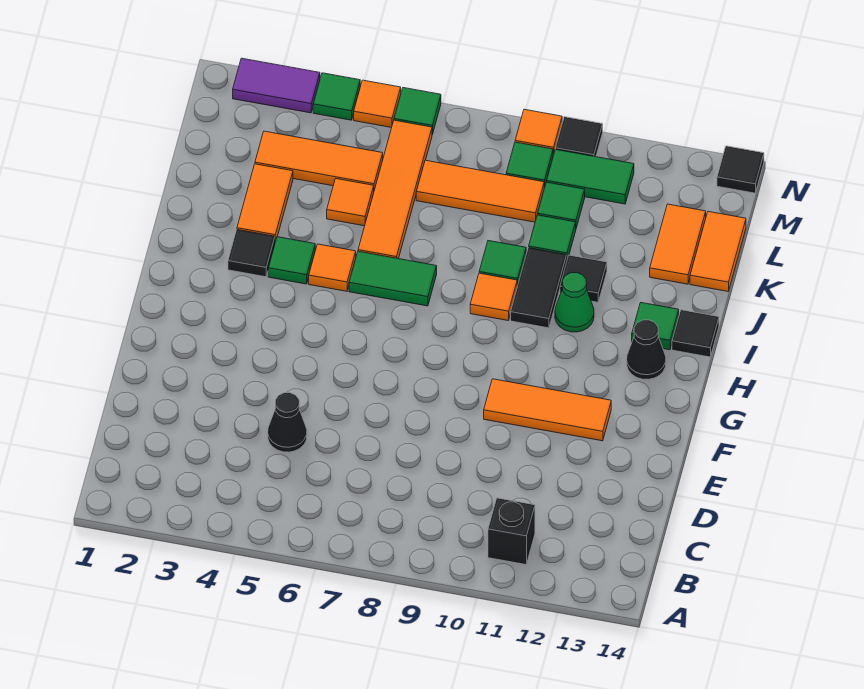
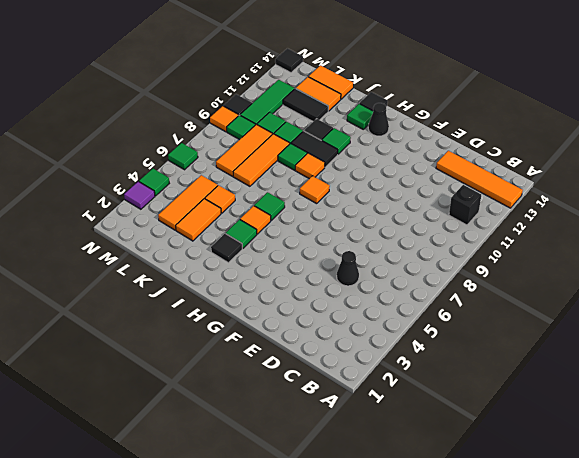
orange 1x3 tile [484,379,611,441] -> orange 1x3 tile moved to [233,134,290,186]
green 1x2 tile [349,251,437,306] -> green 1x1 tile [254,192,285,220]
green 1x1 cone [555,273,594,332] -> green 1x1 tile [322,128,351,154]
orange 1x2 tile [237,164,293,242] -> orange 1x2 tile turned to [176,199,221,241]
orange 1x4 tile [358,120,432,259] -> orange 1x4 tile moved to [436,151,523,208]
none -> black 1x2 tile [283,88,328,121]
green 1x2 tile [547,149,634,204] -> green 1x3 tile [240,80,294,125]
purple 1x2 tile [233,58,320,113] -> purple 1x1 tile [124,182,155,209]
orange 1x1 tile [354,80,401,128] -> orange 1x1 tile moved to [300,176,330,204]

